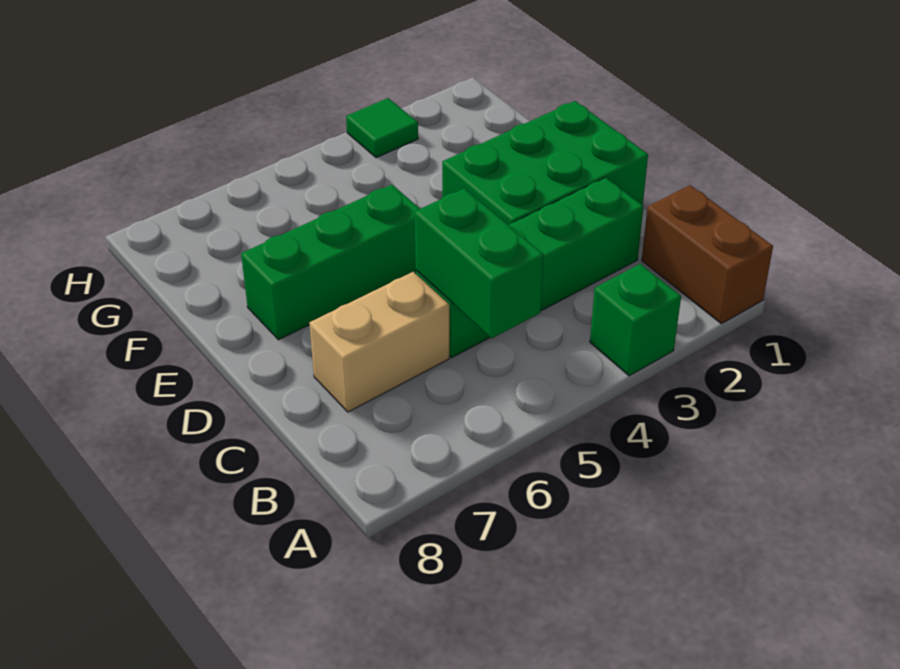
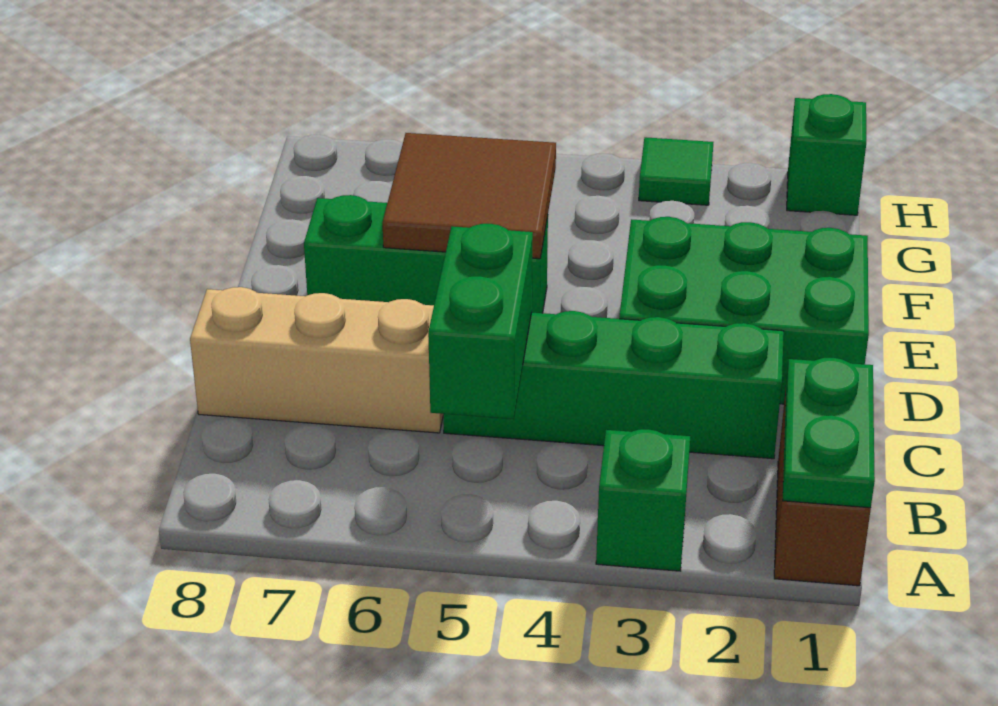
none -> green 1x2 plate [783,358,875,508]
tan 1x2 brick [309,272,449,412] -> tan 1x3 brick [190,287,443,433]
none -> brown 2x2 tile [383,133,556,259]
none -> green 1x1 brick [787,94,866,215]

